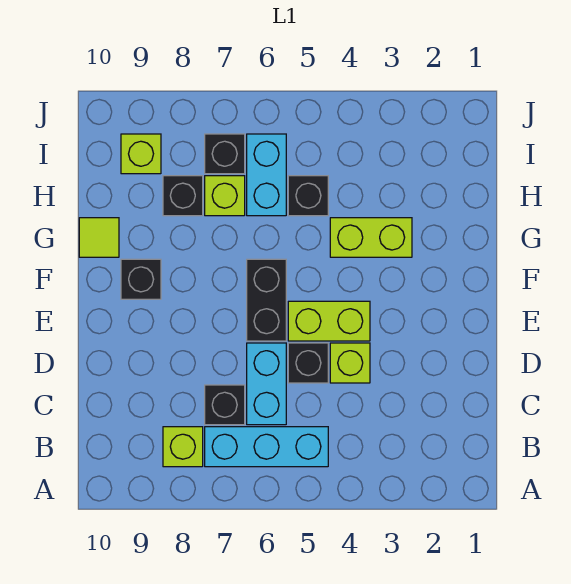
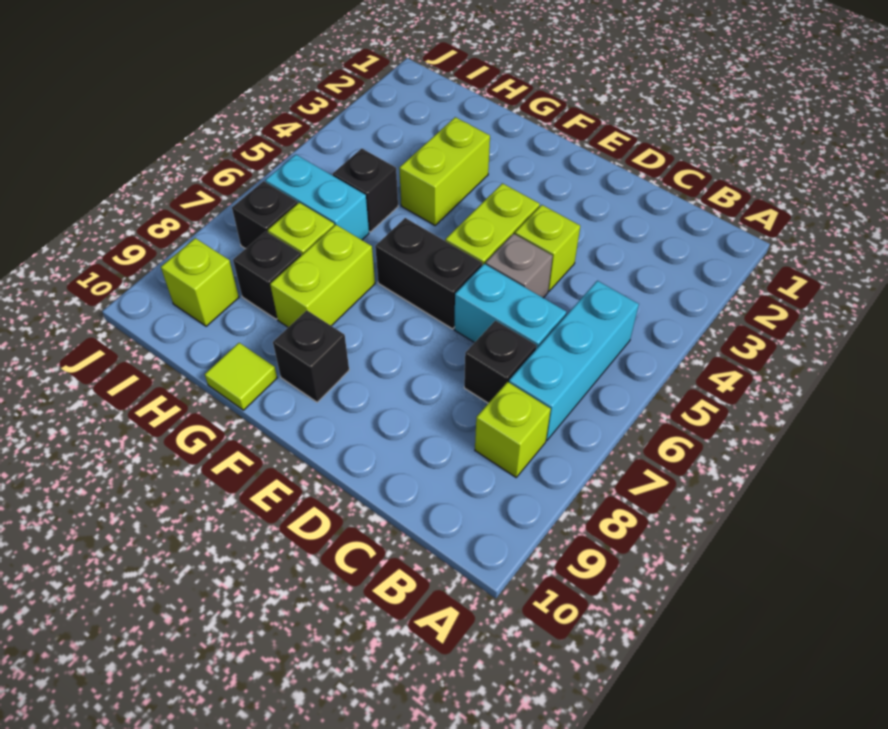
black 1x1 brick [288,343,328,383] -> grey 1x1 brick [486,234,553,298]
none -> lime 1x2 brick [270,225,375,327]

